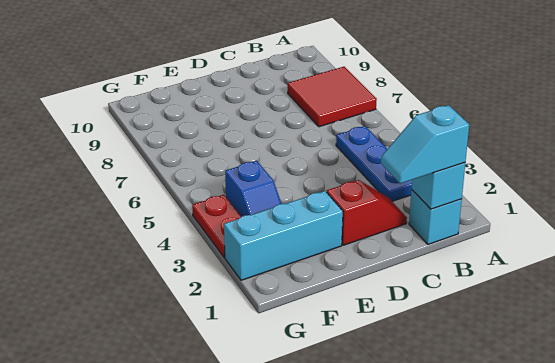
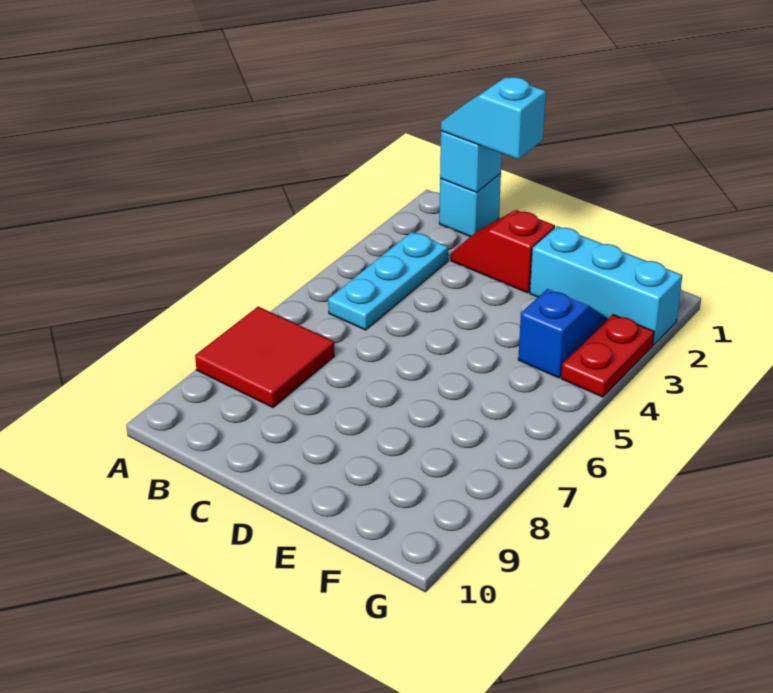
cyan 1x2 slope [381,105,469,183] -> cyan 1x2 slope turned to [441,77,546,160]
blue 1x3 plate [336,126,412,201] -> cyan 1x3 plate [328,232,448,330]

